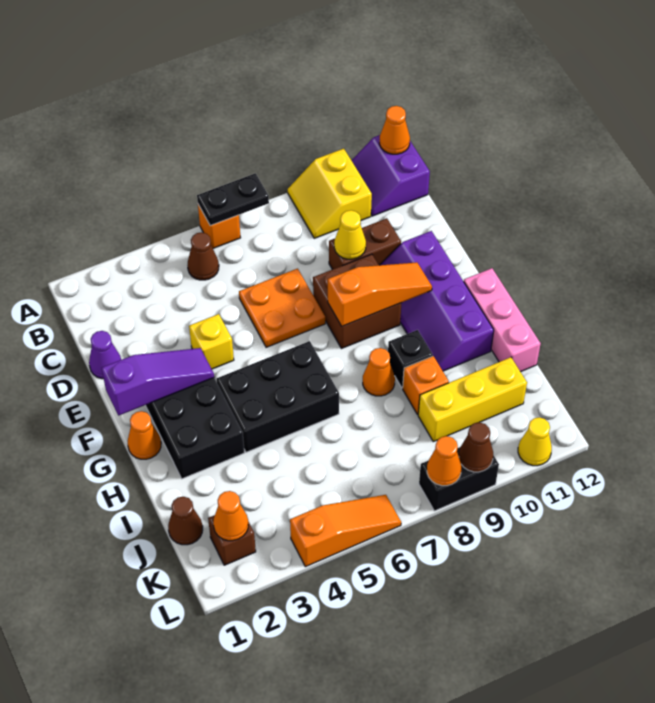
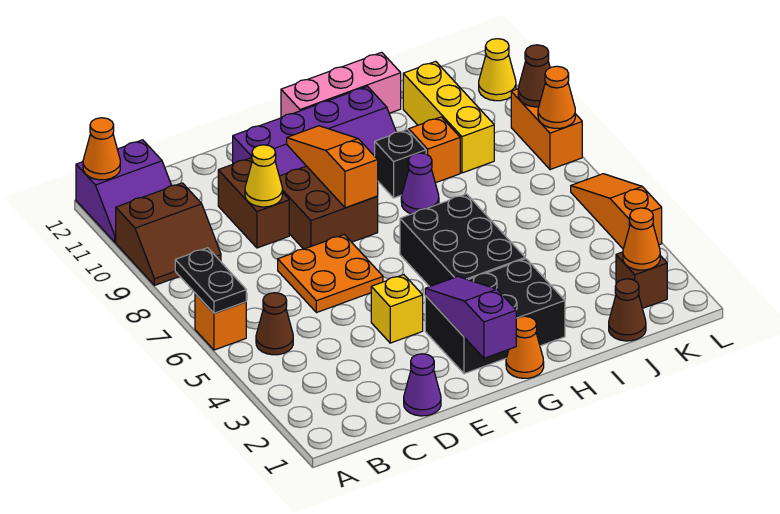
yellow 2x2 slope [288,149,372,238] -> brown 2x2 slope [116,183,221,285]
orange 1x1 cone [363,348,395,396] -> purple 1x1 cone [401,153,439,214]
black 1x2 brick [419,447,499,511] -> orange 1x2 brick [511,89,582,170]

